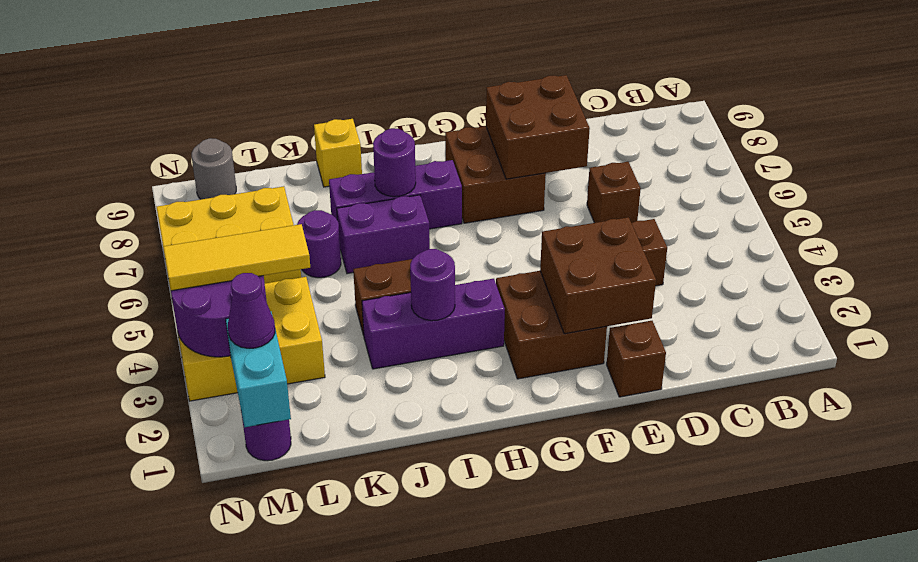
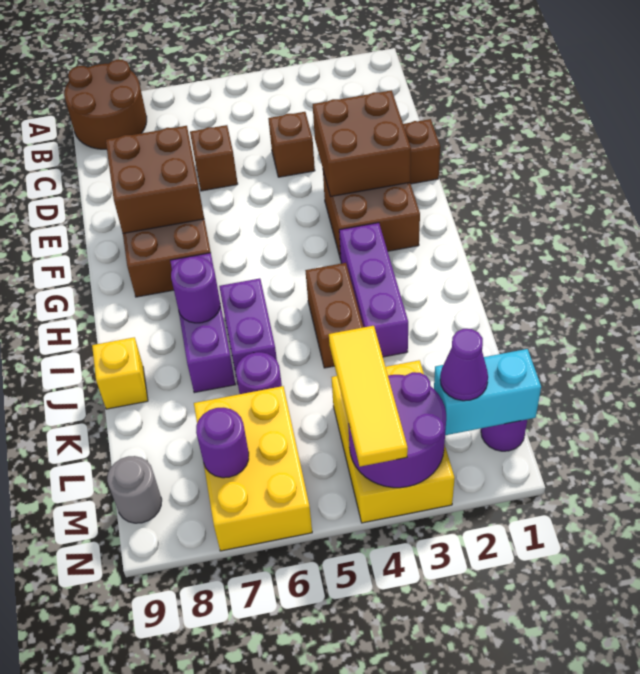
none -> brown 2x2 round brick [64,60,147,149]
purple 1x1 round brick [410,249,455,321] -> purple 1x1 round brick moved to [196,408,249,478]

